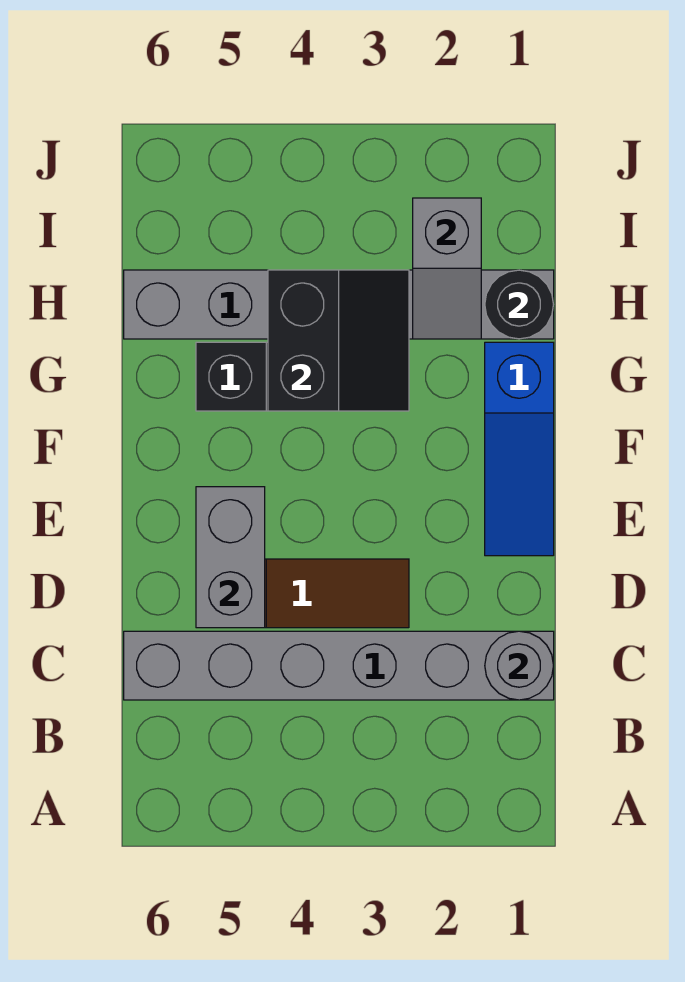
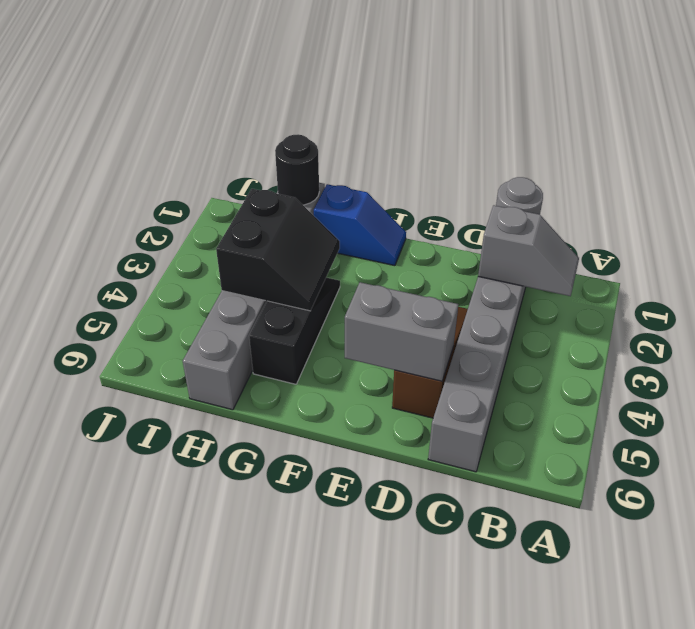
blue 1x3 slope [485,342,554,556] -> blue 1x2 slope [314,184,406,266]
black 2x2 slope [268,270,409,411] -> black 2x2 slope turned to [216,189,340,311]
grey 1x2 slope [413,198,481,339] -> grey 1x2 slope moved to [478,205,579,296]

